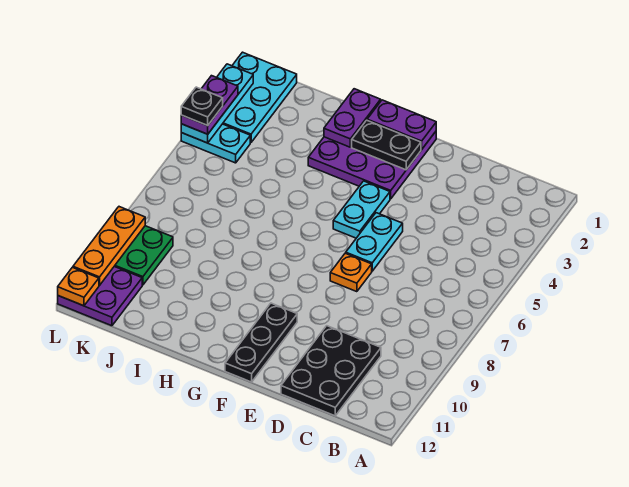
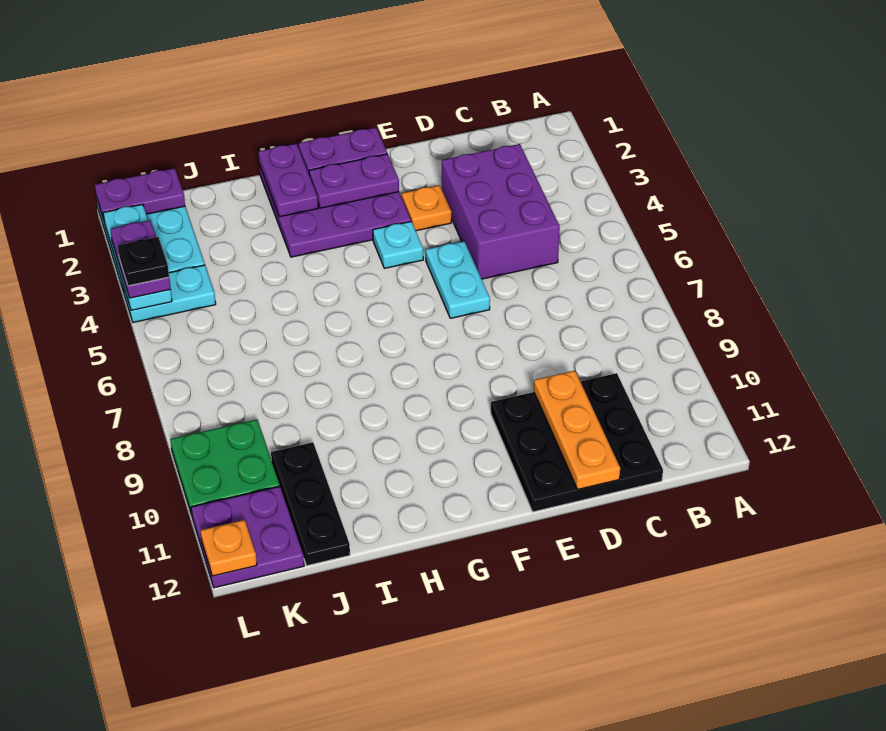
none -> purple 2x3 brick [442,144,560,279]
black 2x3 plate [281,326,381,416] -> black 3x3 plate [491,373,663,512]
orange 1x1 plate [330,253,372,292] -> orange 1x1 plate moved to [402,185,451,231]
black 1x2 plate [352,120,421,170] -> purple 1x2 plate [309,154,399,208]
cyan 1x2 plate [333,181,390,238] -> cyan 1x1 plate [373,222,423,268]
black 1x3 plate [225,303,297,382] -> black 1x3 plate moved to [271,442,350,566]
none -> purple 1x2 plate [95,168,185,223]
orange 1x3 plate [73,207,145,285] -> orange 1x3 plate moved to [534,371,620,489]

